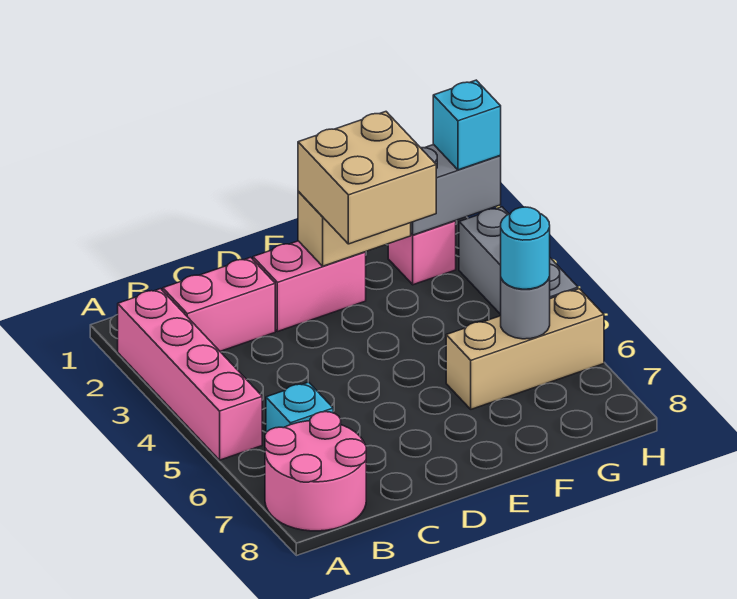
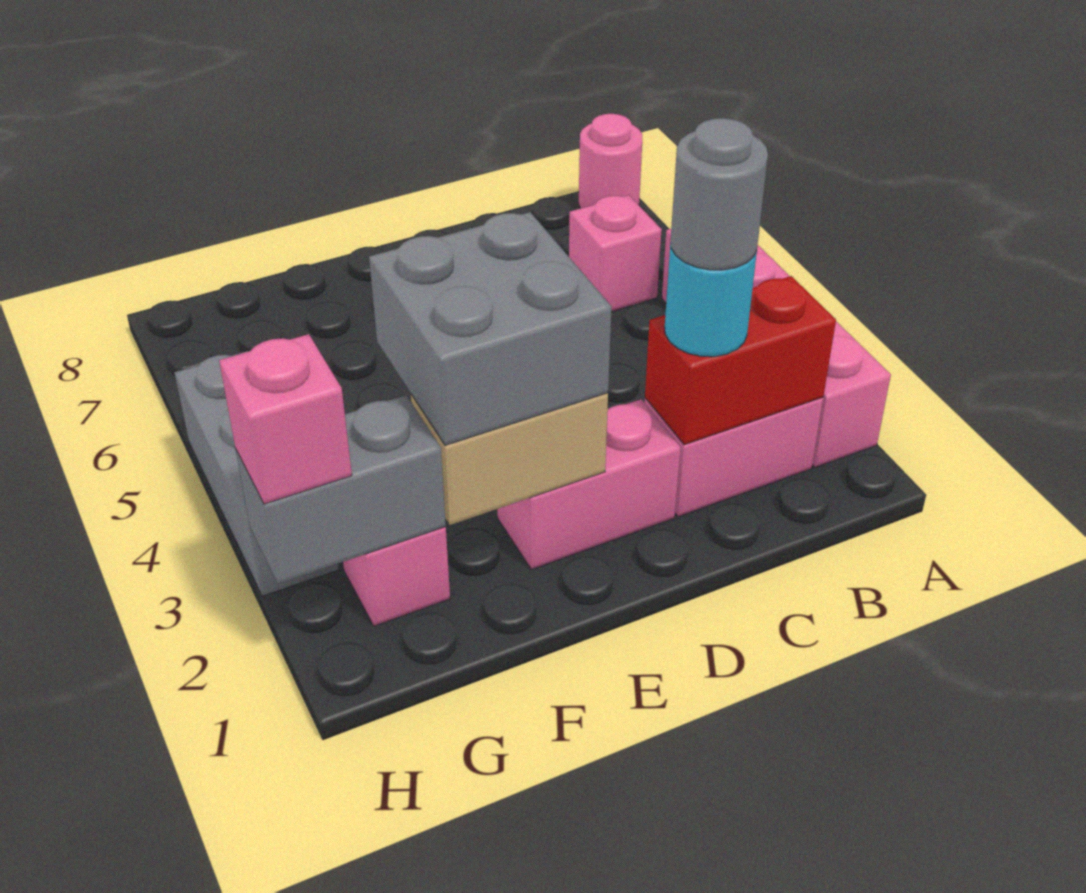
pink 2x2 round brick [265,412,366,531] -> pink 1x1 round brick [579,114,642,208]
none -> red 1x2 brick [645,276,836,445]
cyan 1x1 brick [266,382,333,432] -> pink 1x1 brick [569,195,662,312]
tan 2x2 brick [298,112,436,244] -> grey 2x2 brick [369,212,611,445]
tan 1x3 brick [446,289,604,409] -> none
grey 1x1 round brick [501,277,550,339] -> grey 1x1 round brick moved to [671,118,768,270]
cyan 1x1 round brick [501,207,550,289] -> cyan 1x1 round brick moved to [665,242,757,357]
cyan 1x1 brick [433,80,501,170] -> pink 1x1 brick [219,334,352,504]

